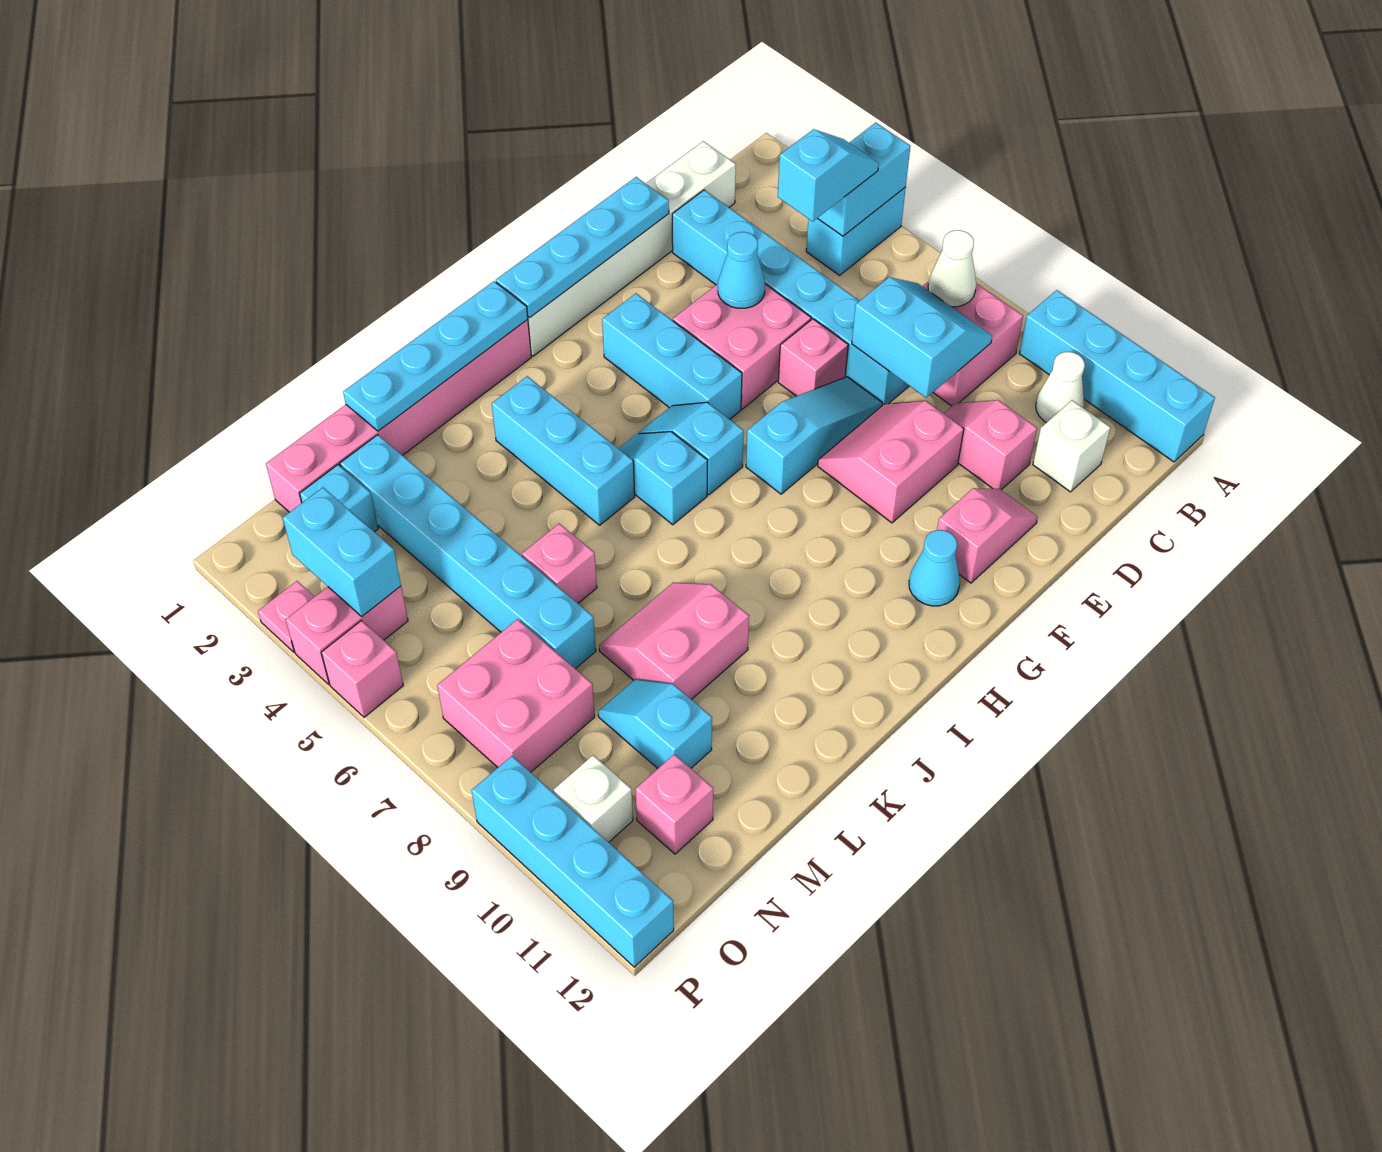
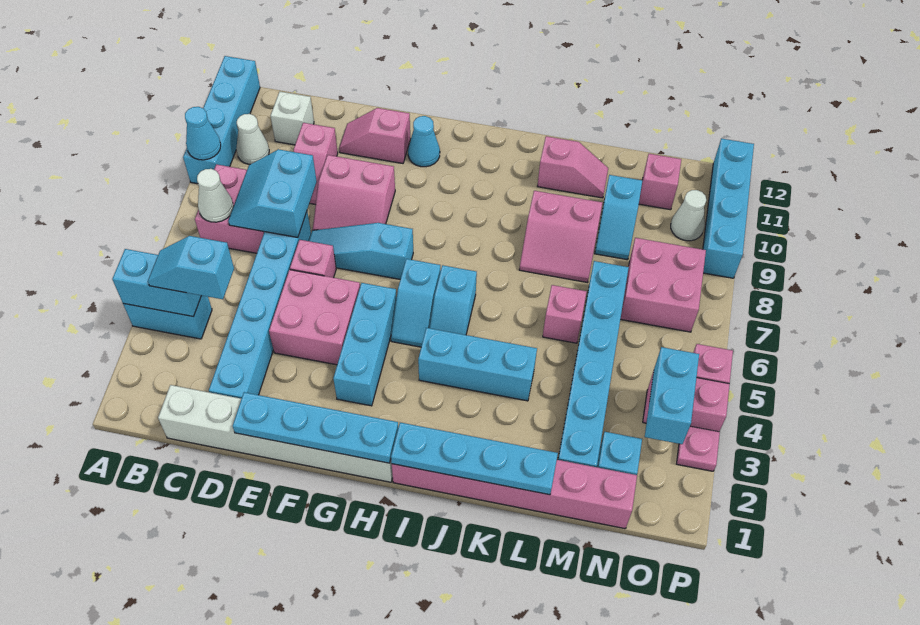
cyan 1x1 cone [718,232,765,308] -> cyan 1x1 cone moved to [185,107,221,160]
cyan 1x3 brick [492,376,635,525] -> cyan 1x3 brick turned to [418,328,537,401]
none -> pink 1x2 slope [538,136,608,198]
white 1x1 brick [554,755,633,842] -> white 1x1 cone [671,190,706,241]

